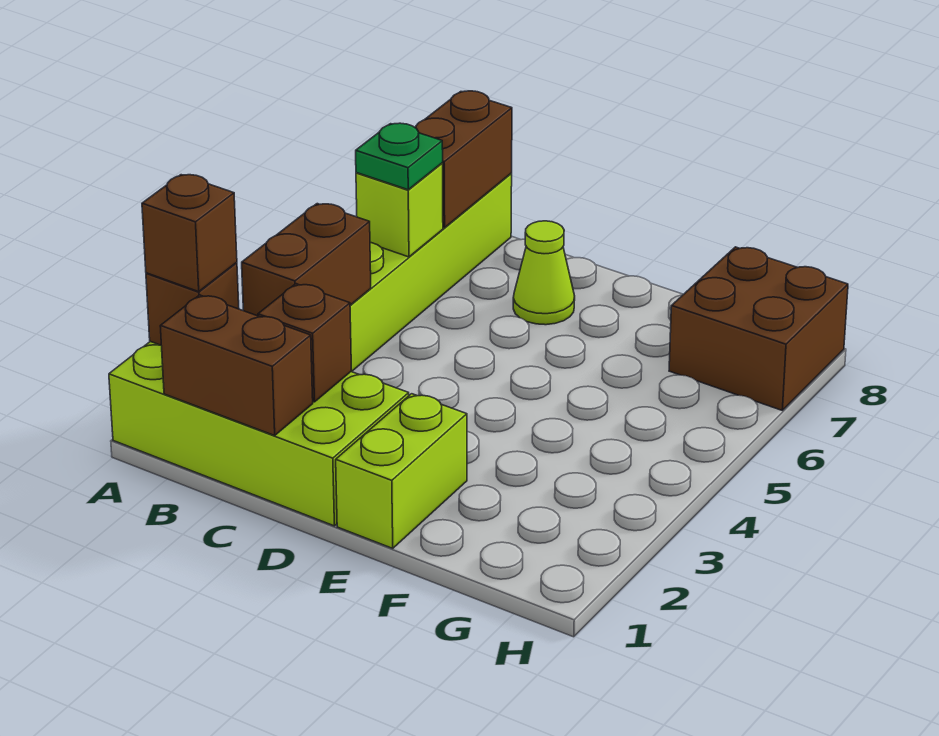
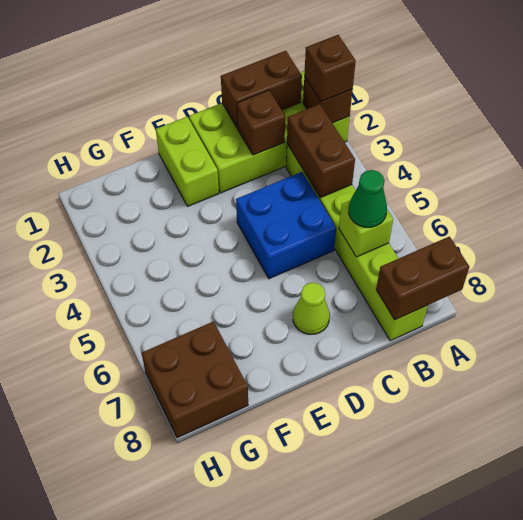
green 1x1 plate [356,123,443,190] -> green 1x1 cone [349,170,387,227]
brown 1x2 brick [415,91,512,228] -> brown 1x2 brick turned to [376,236,469,320]
none -> blue 2x2 brick [236,172,336,279]

